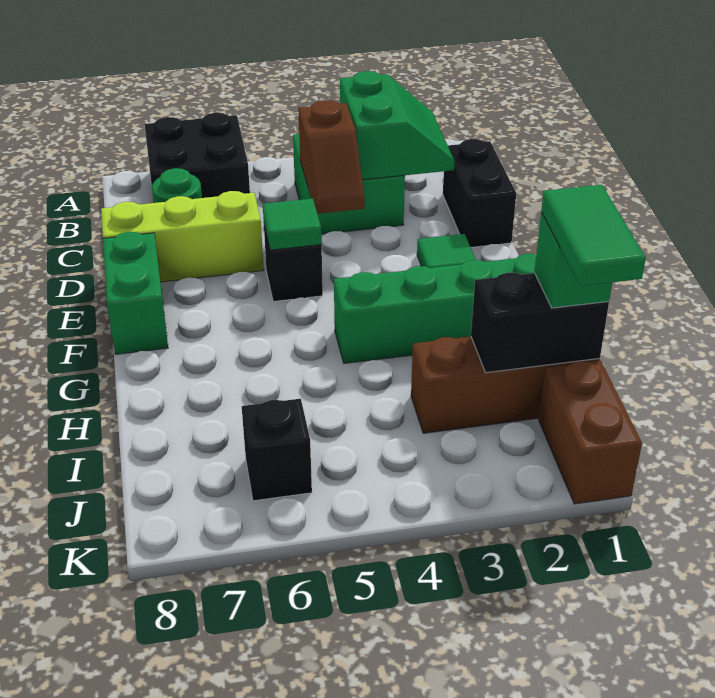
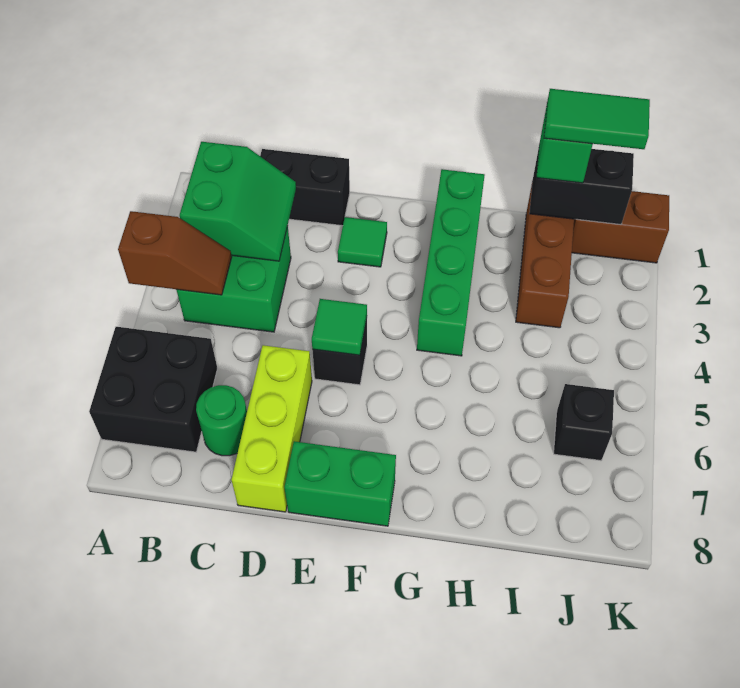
green 2x2 slope [340,71,455,180] -> green 2x2 slope turned to [180,142,296,261]
brown 1x2 slope [298,100,365,214] -> brown 1x2 slope moved to [118,211,232,295]
black 1x2 brick [471,273,609,373] -> black 1x2 brick turned to [529,149,634,224]

